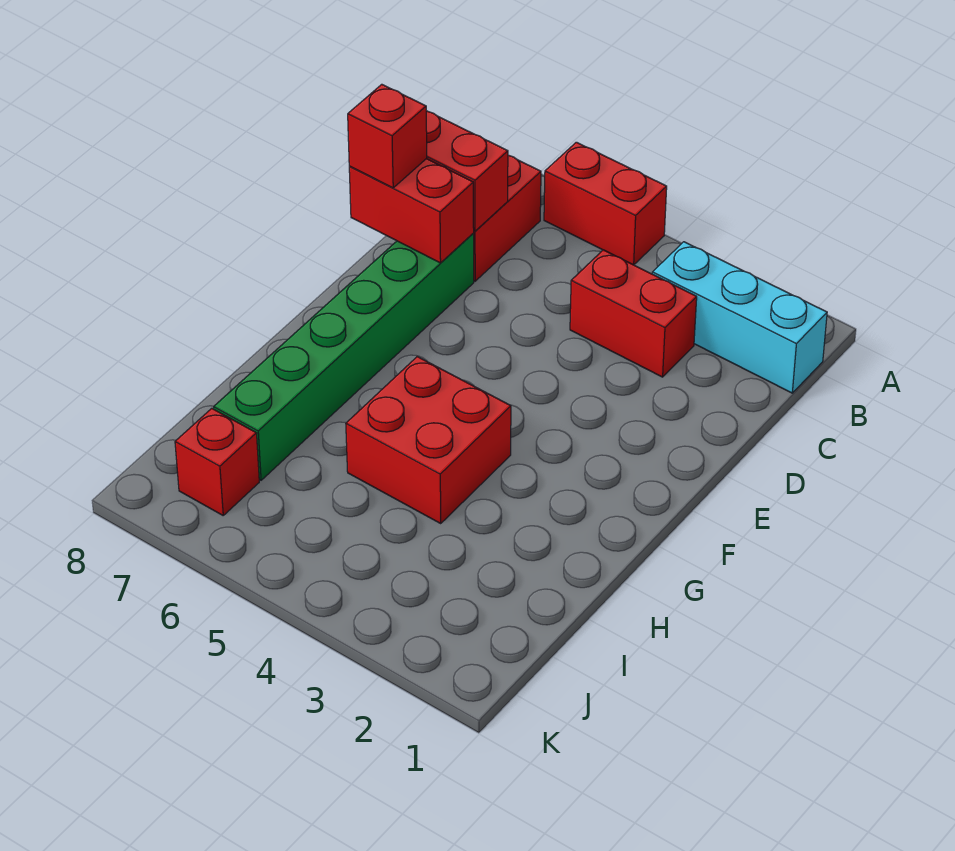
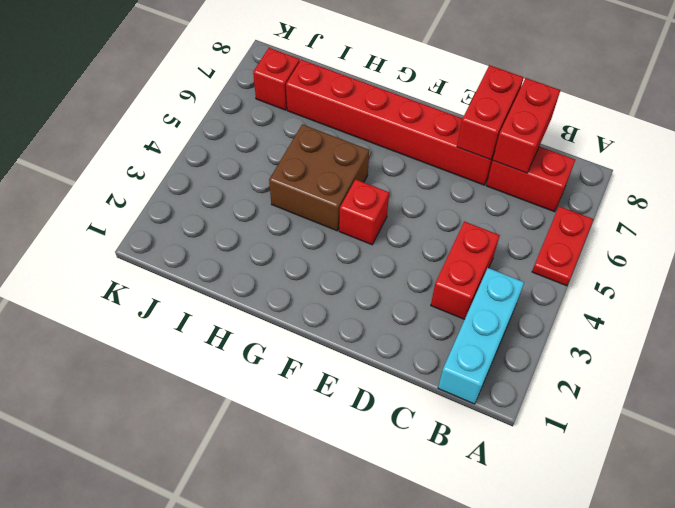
red 1x2 brick [544,142,667,265] -> red 1x2 plate [532,206,594,286]
green 1x6 brick [214,234,474,480] -> red 1x6 brick [286,60,494,185]
red 1x1 brick [348,84,427,188] -> red 1x1 brick moved to [339,179,389,245]
red 2x2 brick [346,357,511,523] -> brown 2x2 brick [269,124,369,231]

